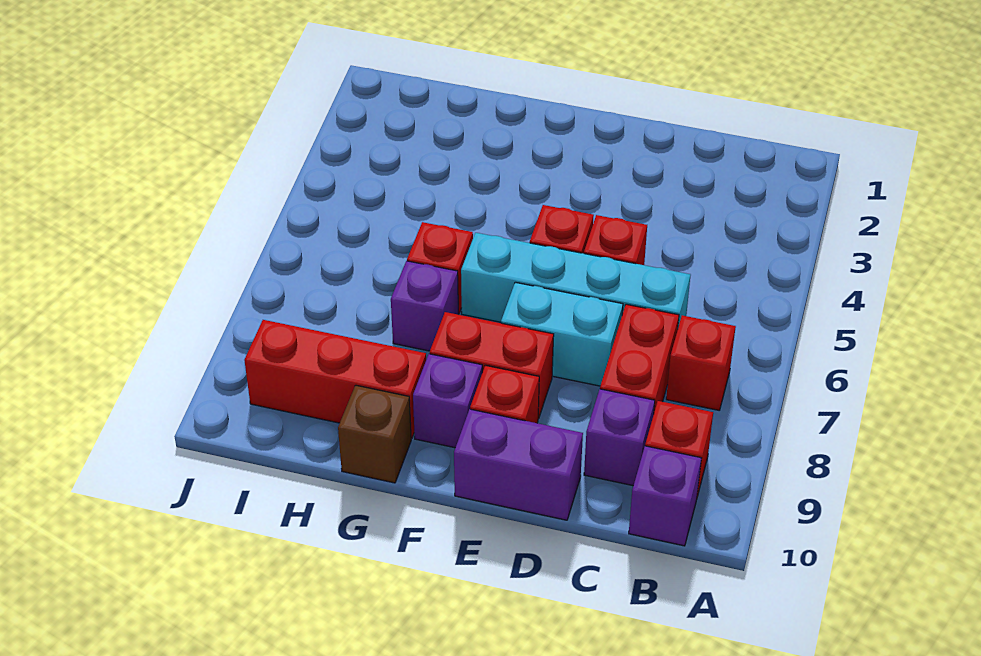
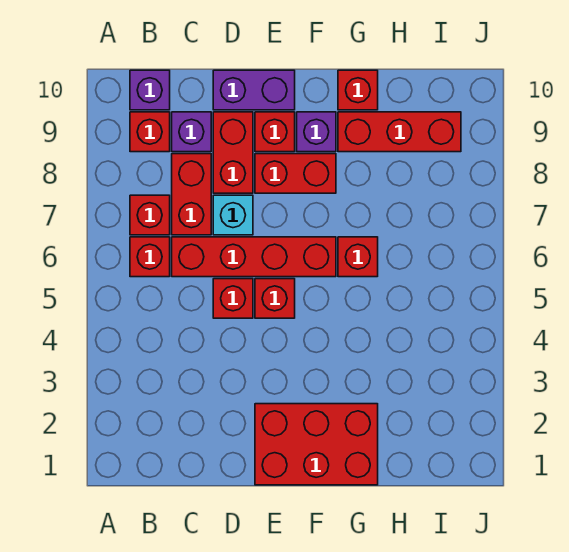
none -> red 1x1 brick [130,237,170,277]
cyan 1x4 brick [461,233,690,327] -> red 1x4 brick [172,237,336,277]
cyan 1x2 brick [501,282,623,386] -> cyan 1x1 brick [213,195,253,235]
none -> red 1x2 brick [213,112,253,193]
none -> red 2x3 brick [255,404,378,485]
purple 1x1 brick [391,261,458,351] -> none
brown 1x1 brick [338,385,411,483] -> red 1x1 brick [338,70,378,110]

